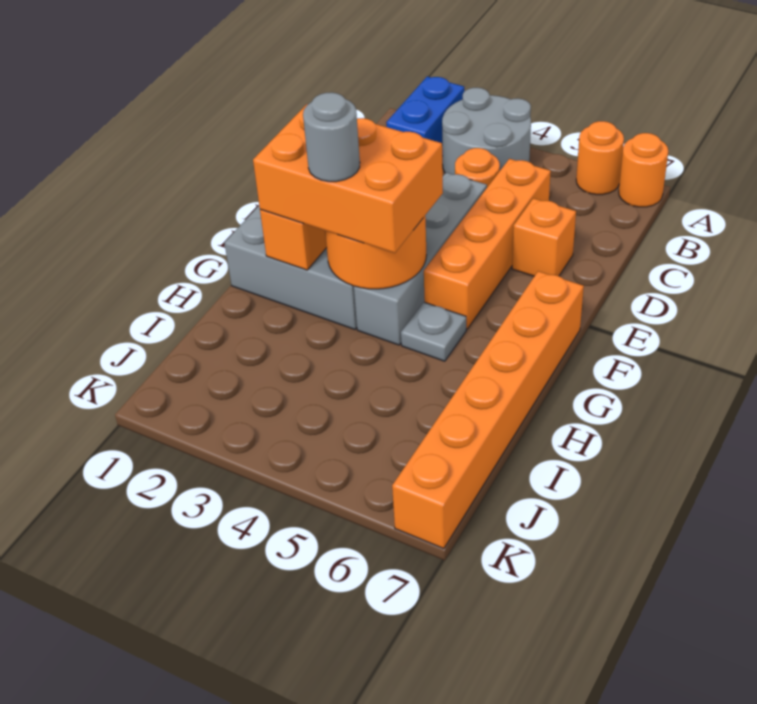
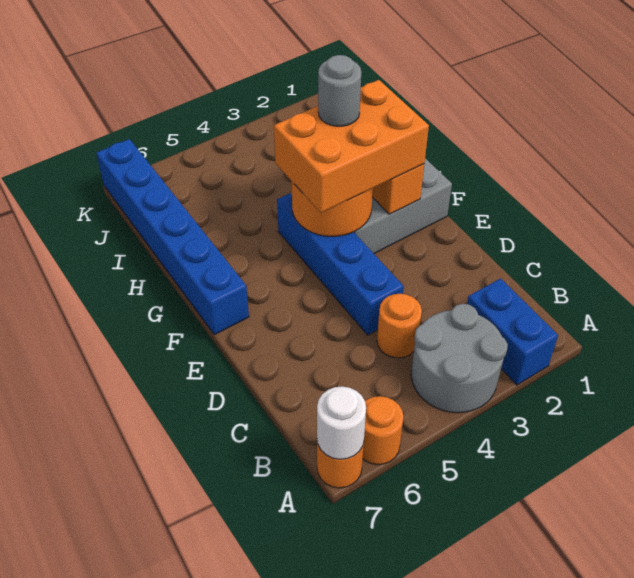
none -> white 1x1 round brick [317,386,366,459]
orange 1x4 brick [424,159,551,329] -> none
grey 1x4 brick [354,173,487,345] -> blue 1x4 brick [277,193,404,335]
orange 1x1 brick [512,198,576,276] -> none
orange 1x6 brick [392,271,584,549] -> blue 1x6 brick [96,139,249,335]
grey 1x1 plate [401,302,466,361] -> none

